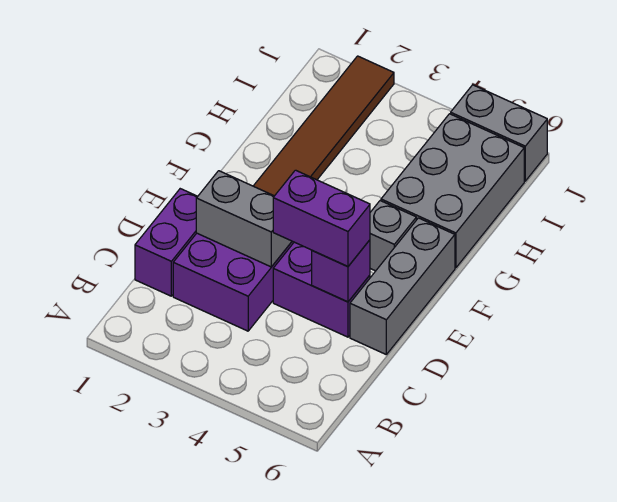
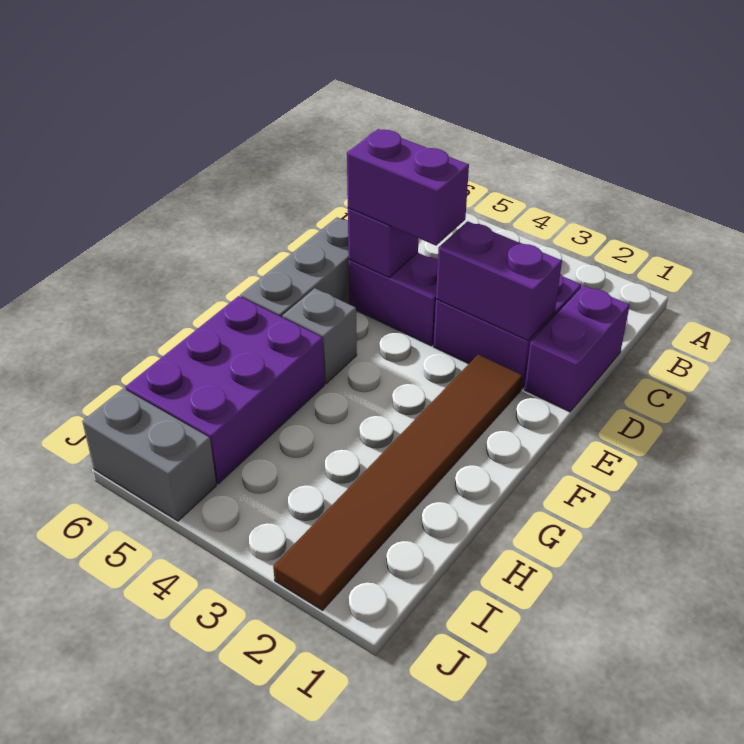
grey 1x2 brick [196,171,292,267] -> purple 1x2 brick [436,221,562,340]
grey 2x3 brick [381,114,524,268] -> purple 2x3 brick [125,296,324,484]

